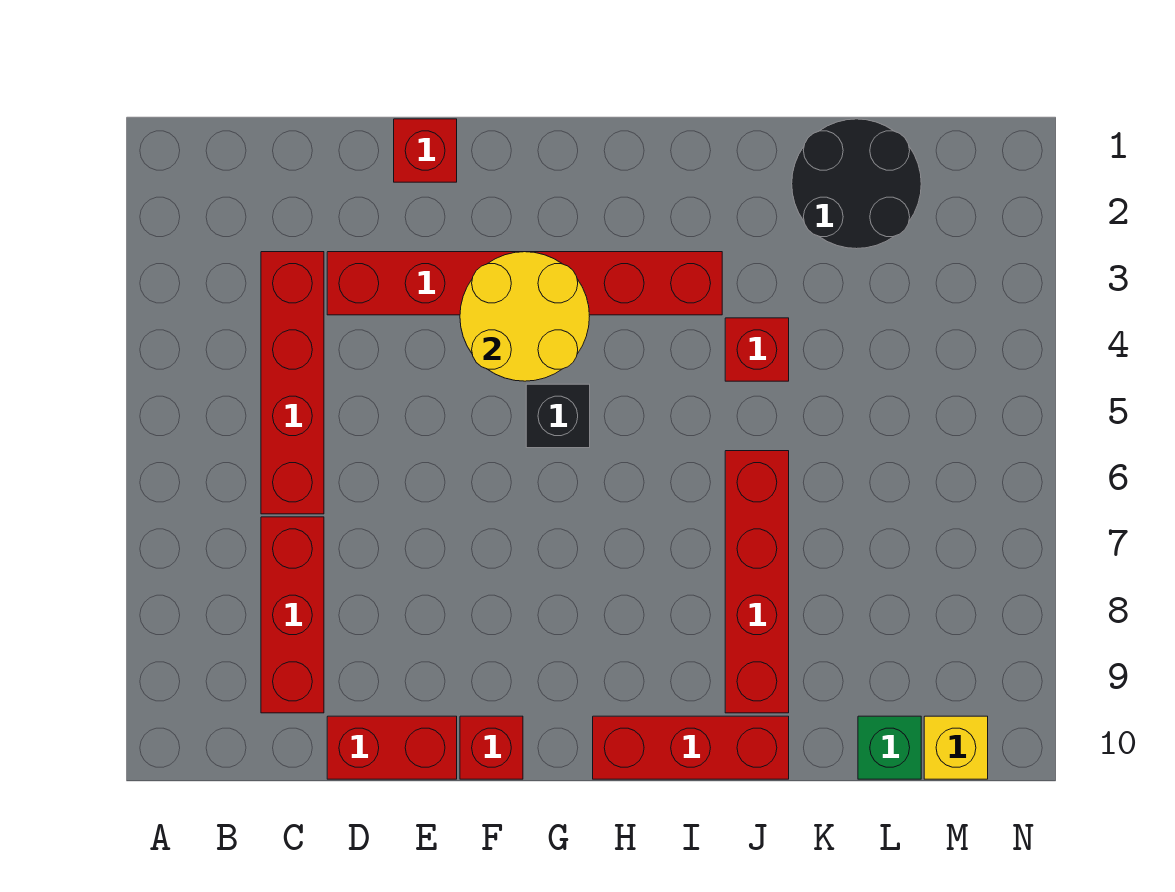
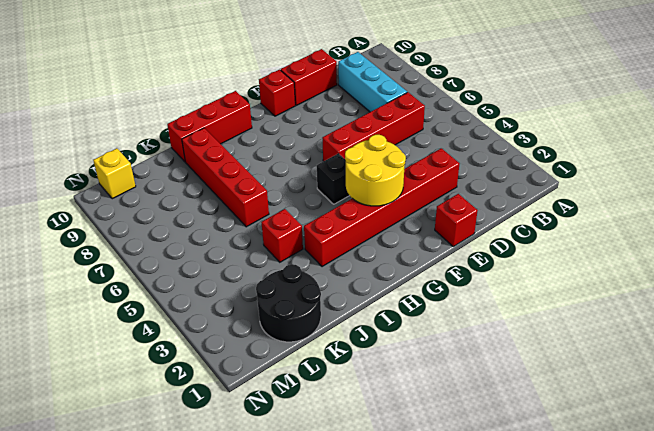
red 1x4 brick [261,252,324,514] -> red 1x4 brick turned to [322,92,425,161]
red 1x3 brick [261,517,324,713] -> cyan 1x3 brick [338,52,407,112]
green 1x1 brick [858,716,921,779] -> none

